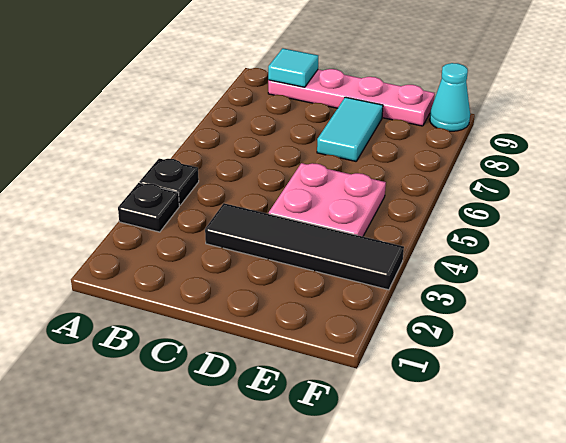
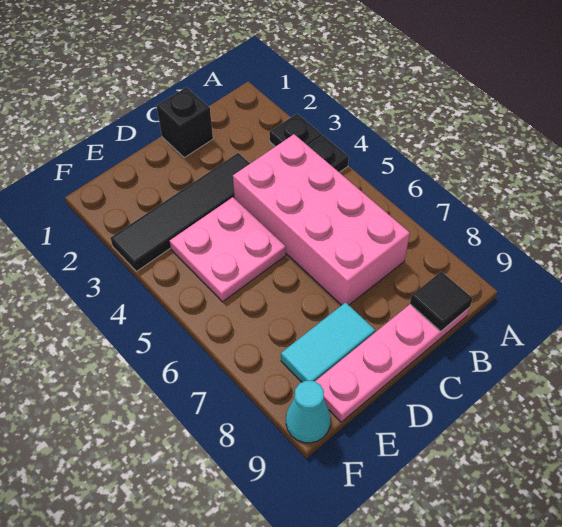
none -> pink 2x4 brick [233,134,410,305]
cyan 1x1 tile [268,48,318,87] -> black 1x1 tile [410,271,473,331]
none -> black 1x1 brick [157,87,213,158]
cyan 1x2 tile [317,97,383,161] -> cyan 1x2 tile turned to [281,302,375,382]

